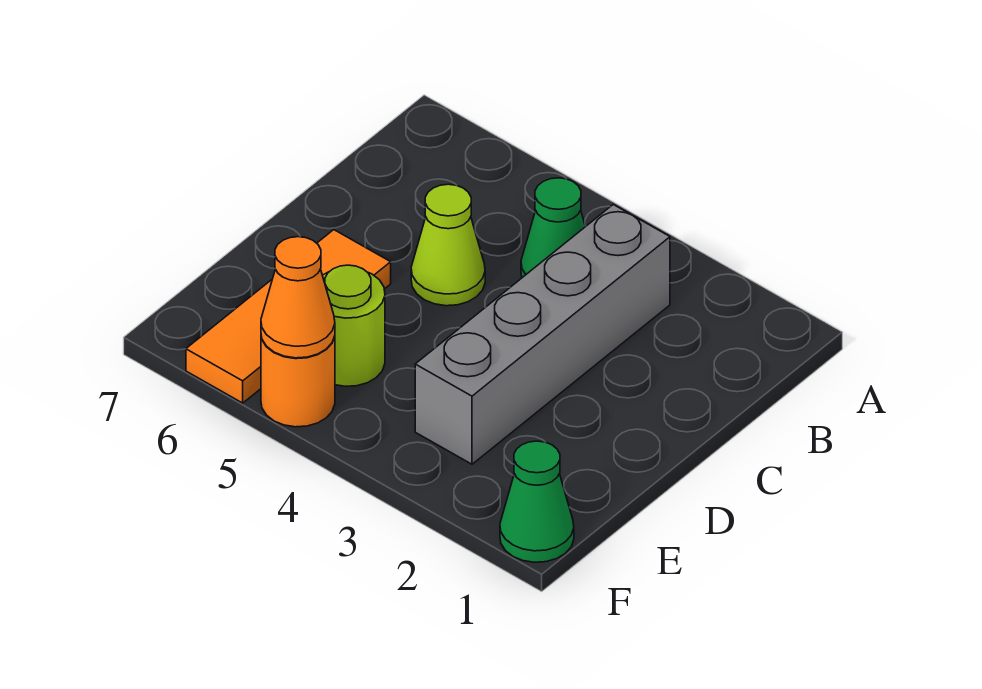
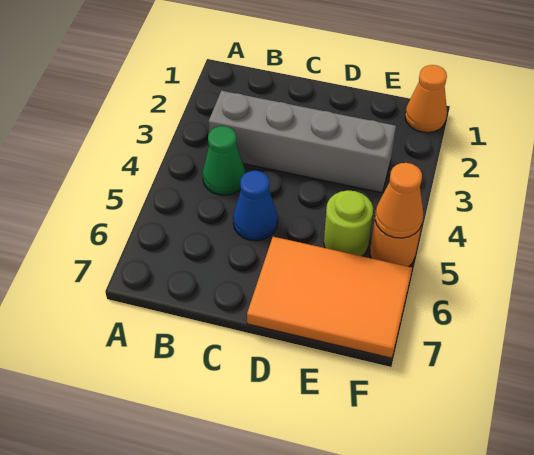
lime 1x1 cone [411,184,485,306] -> blue 1x1 cone [233,171,278,241]
orange 1x3 tile [186,230,391,403] -> orange 2x3 tile [247,237,412,358]
green 1x1 cone [500,441,574,562] -> orange 1x1 cone [405,65,447,133]

